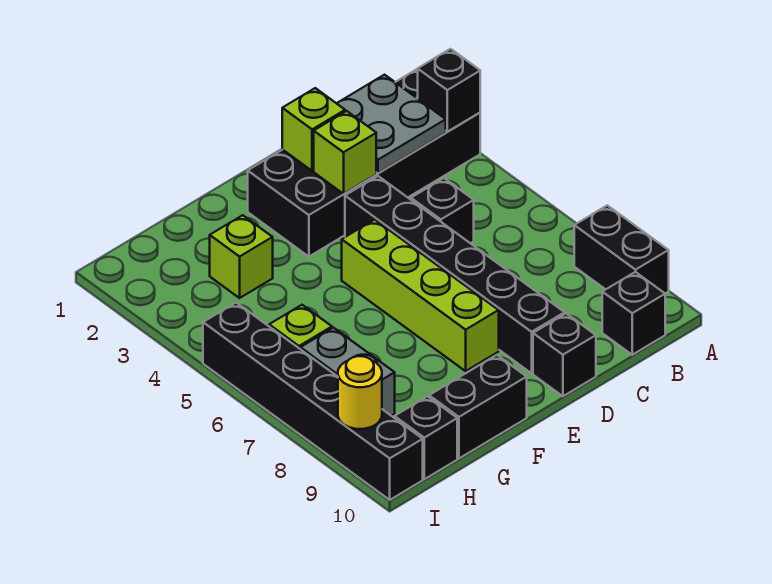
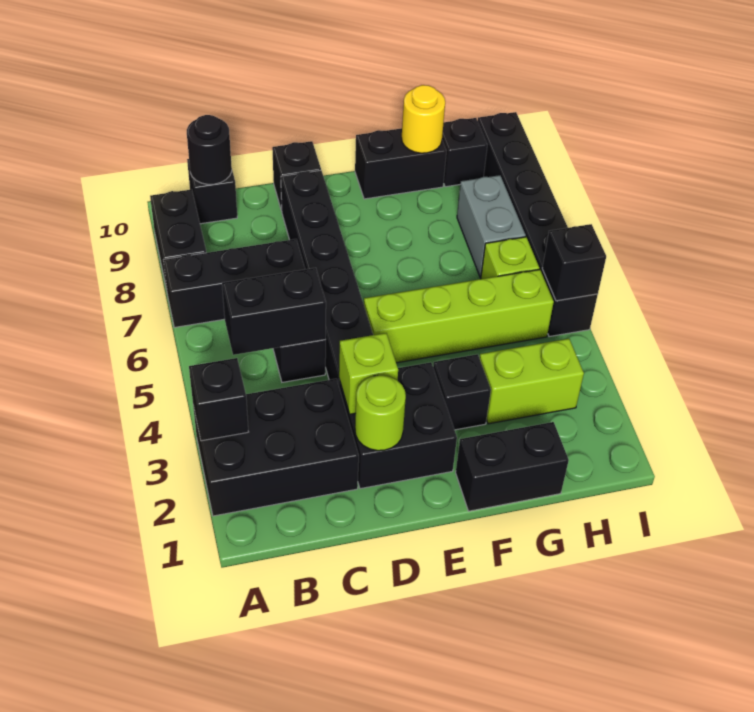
none -> black 1x3 brick [163,239,305,328]
grey 2x2 plate [337,75,446,173] -> none
none -> black 1x2 brick [222,268,326,355]
none -> black 1x1 round brick [187,115,232,184]
lime 1x1 brick [282,88,345,171] -> lime 1x1 round brick [355,375,406,451]
lime 1x4 brick [342,220,499,371] -> lime 1x4 brick turned to [364,269,554,363]
none -> black 1x2 brick [456,422,569,511]
none -> black 1x1 brick [433,354,491,430]
lime 1x1 brick [210,215,273,298] -> lime 1x2 brick [479,339,584,424]
none -> black 1x1 brick [542,224,606,301]
yellow 1x1 round brick [338,356,382,429] -> yellow 1x1 round brick moved to [402,85,445,153]

